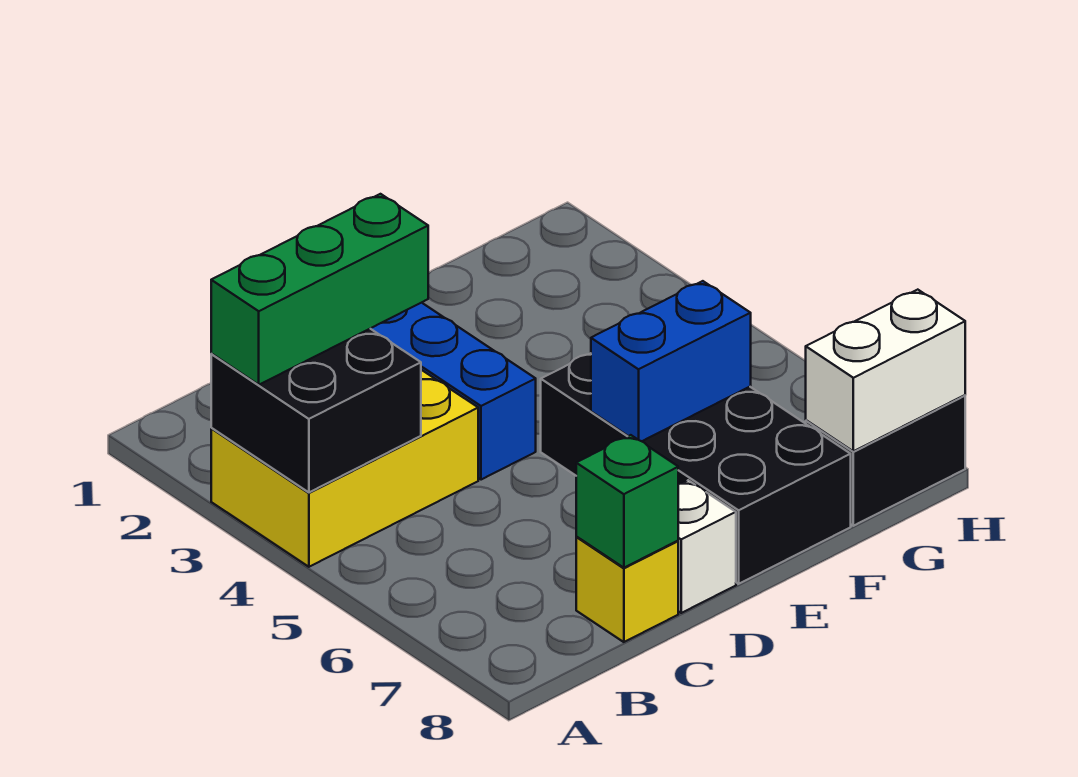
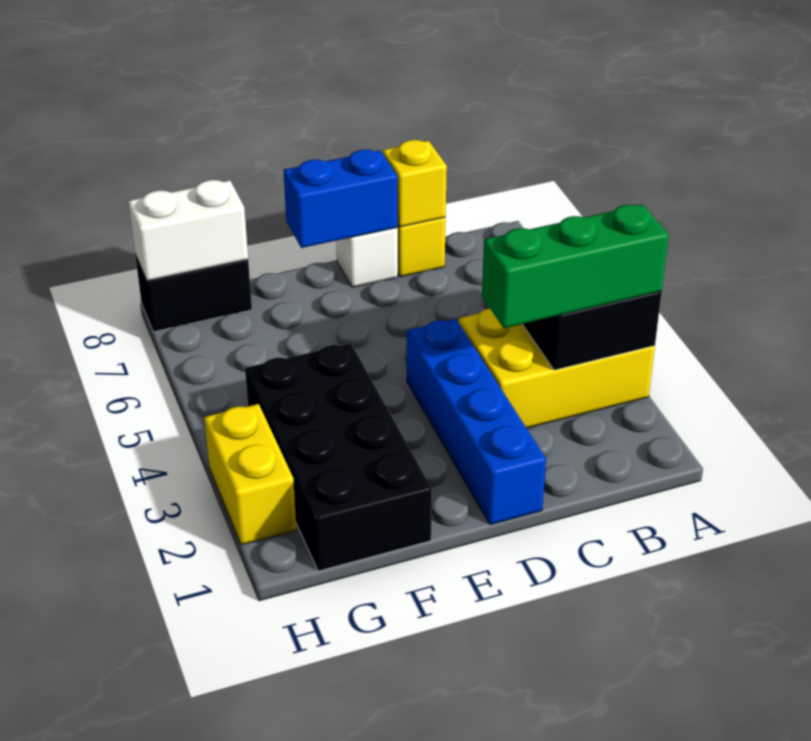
green 1x1 brick [576,435,678,568] -> yellow 1x1 brick [383,140,447,227]
black 2x4 brick [541,353,851,584] -> black 2x4 brick moved to [245,343,432,571]
blue 1x2 brick [591,281,751,441] -> blue 1x2 brick moved to [284,150,398,248]
none -> yellow 1x2 brick [204,404,296,545]

